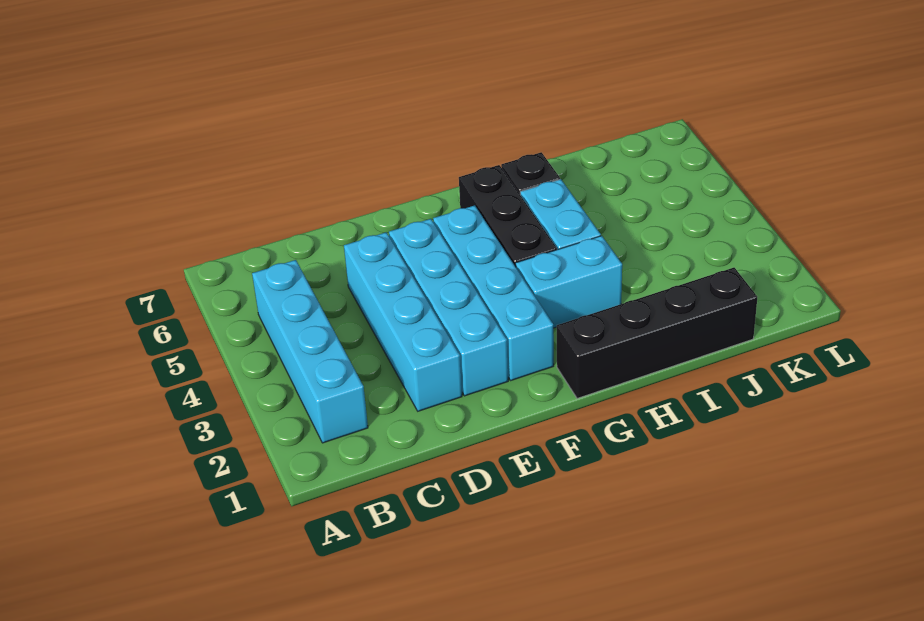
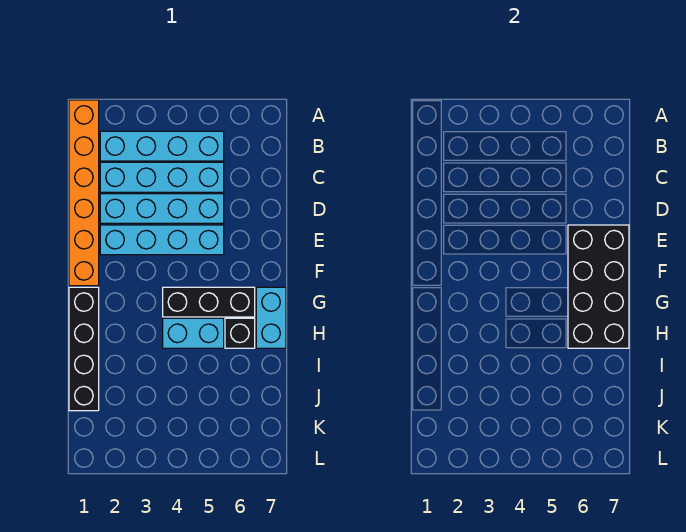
none -> orange 1x6 brick [69,100,99,286]
none -> black 2x4 brick [568,225,629,348]
cyan 1x4 brick [433,205,554,381] -> cyan 1x4 brick moved to [100,162,224,192]
cyan 1x2 brick [515,236,622,328] -> cyan 1x2 brick moved to [256,287,286,348]

